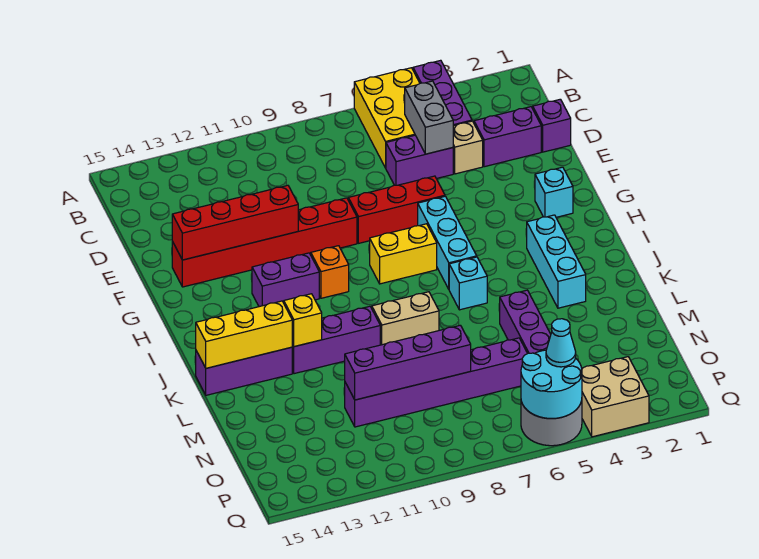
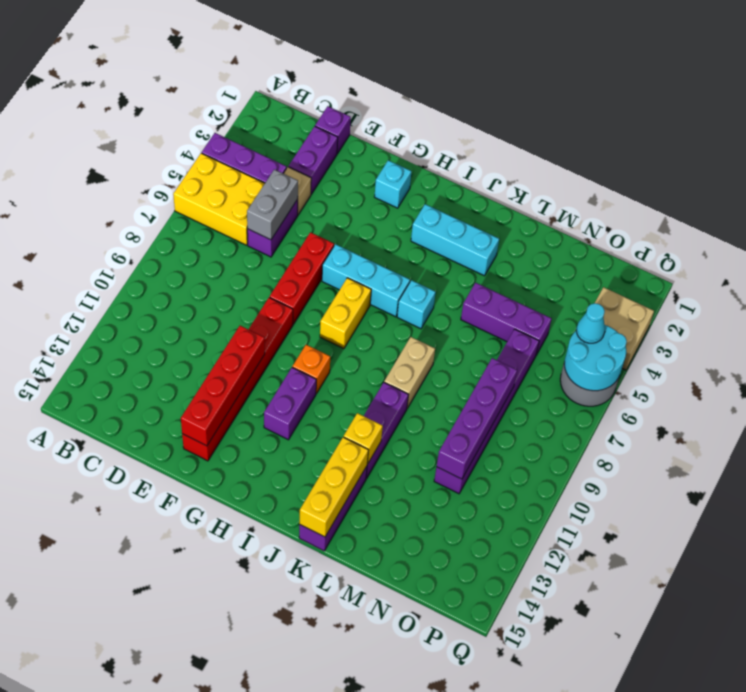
grey 1x2 brick [405,81,453,154] -> grey 1x2 brick turned to [247,169,298,240]

